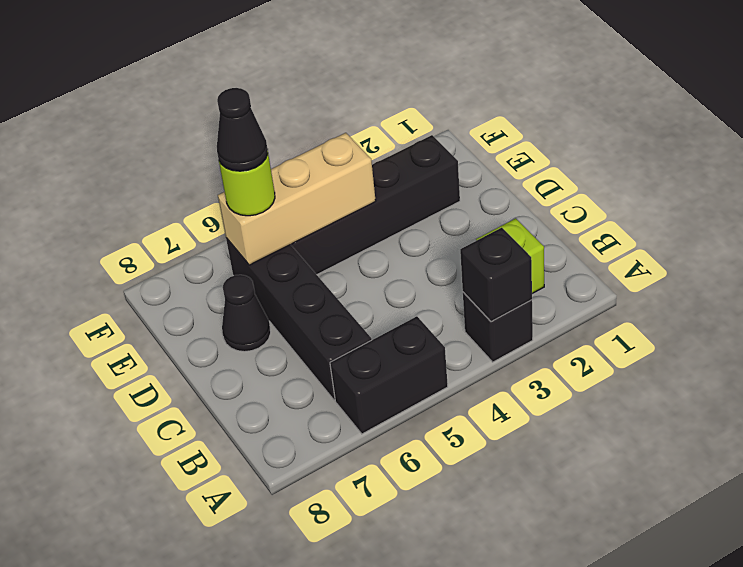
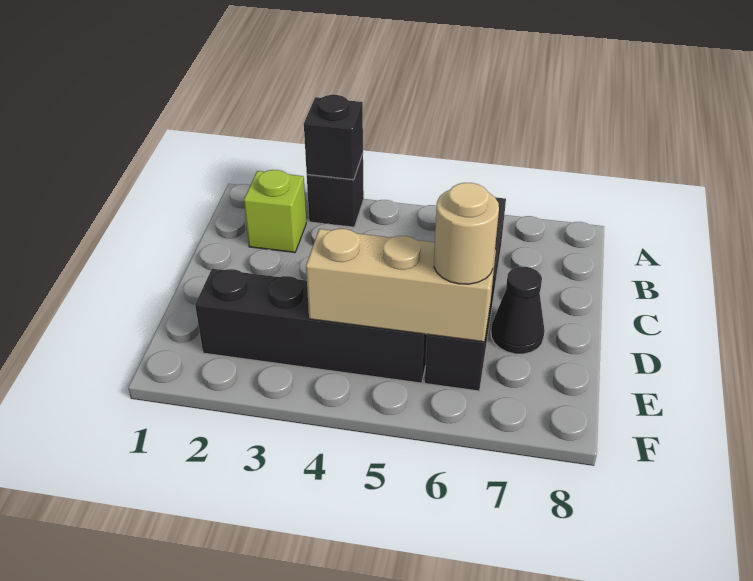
black 1x2 brick [330,316,448,434] -> none
lime 1x1 round brick [219,155,275,216] -> tan 1x1 round brick [434,183,499,284]
black 1x1 cone [217,88,268,171] -> none

